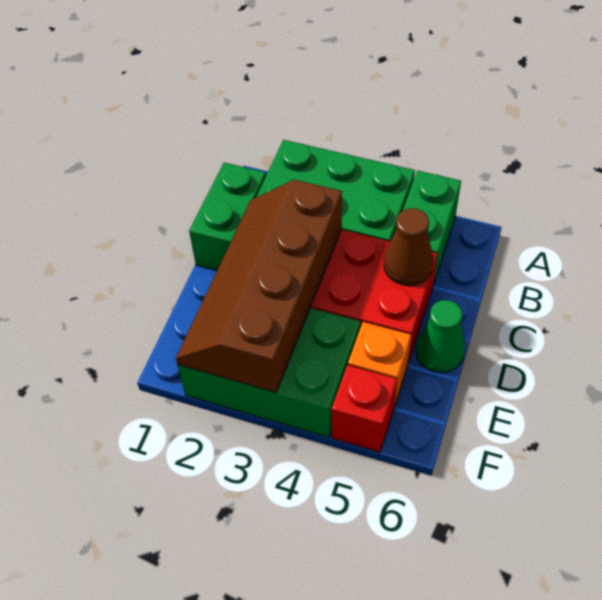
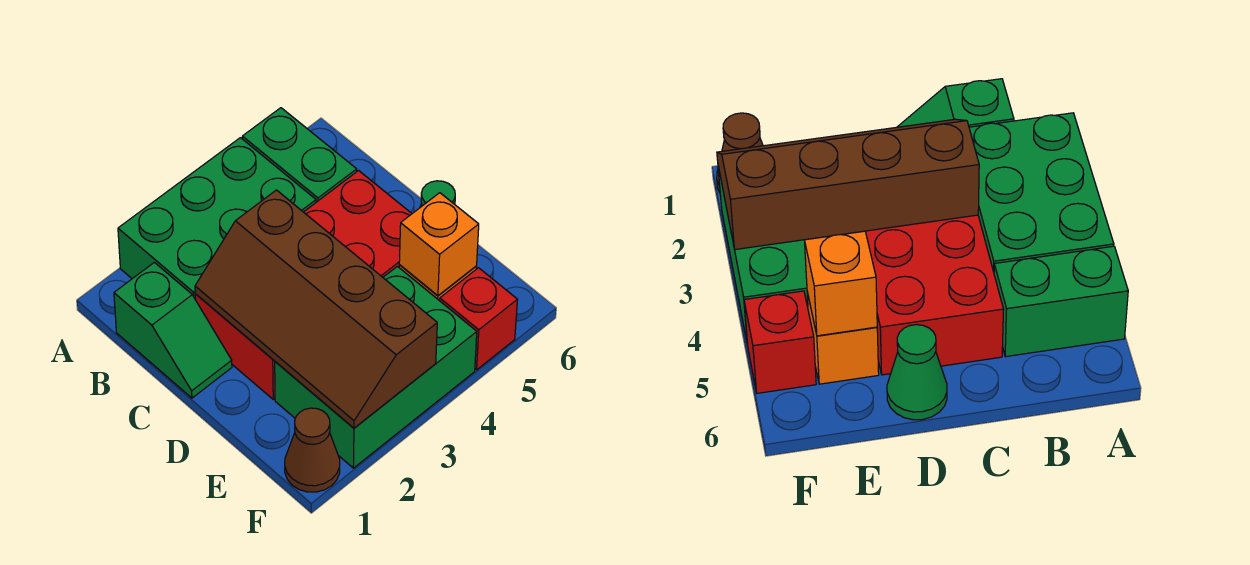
green 1x2 brick [189,163,266,271] -> green 1x2 slope [114,262,232,398]
brown 1x1 cone [384,208,433,285] -> brown 1x1 cone moved to [285,408,340,492]
none -> orange 1x1 brick [399,193,479,296]

